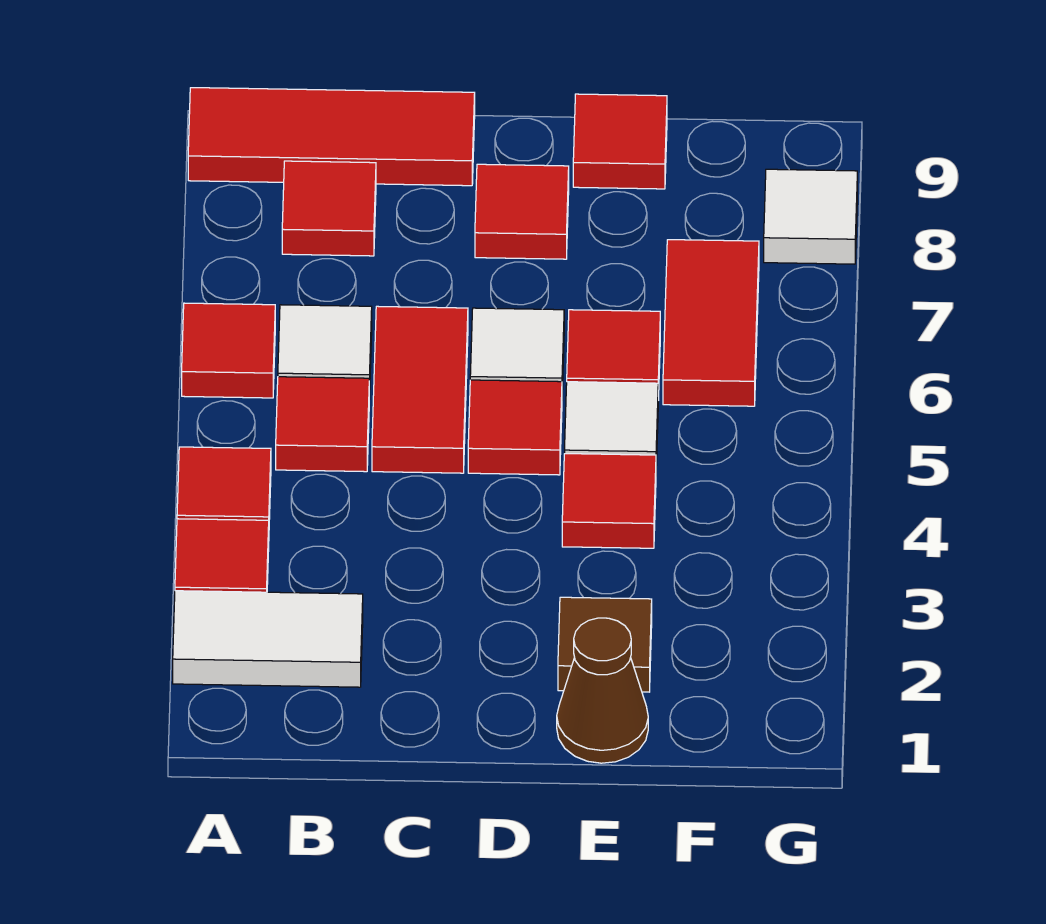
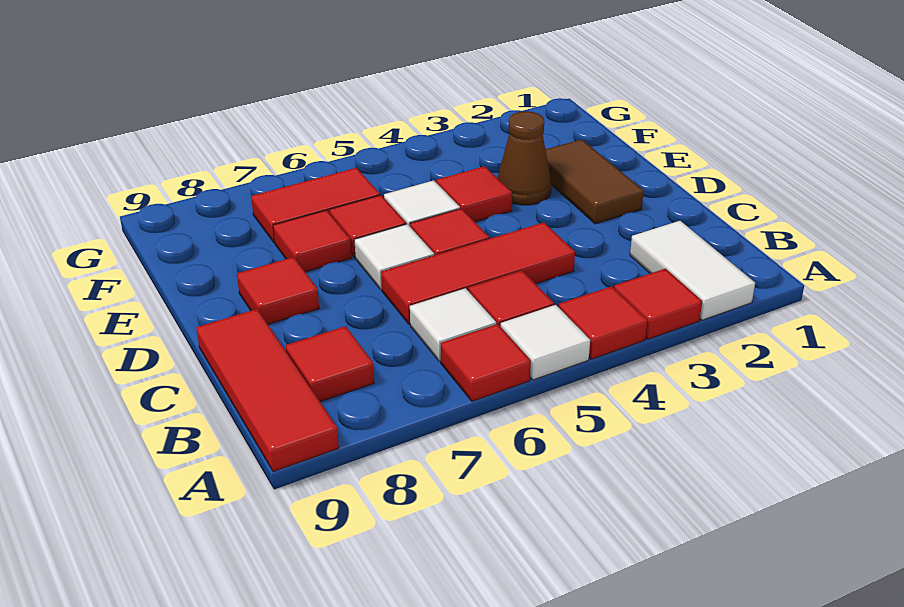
red 1x2 tile [372,306,468,473] -> red 1x3 tile [381,222,575,324]
brown 1x1 cone [557,618,648,763] -> brown 1x1 cone moved to [497,111,551,205]
brown 1x1 tile [558,597,652,692] -> brown 1x2 tile [545,139,644,224]
red 1x1 tile [573,94,667,189] -> red 1x1 tile moved to [273,210,352,272]
white 1x1 tile [764,169,857,264] -> white 1x1 tile moved to [501,305,590,380]

